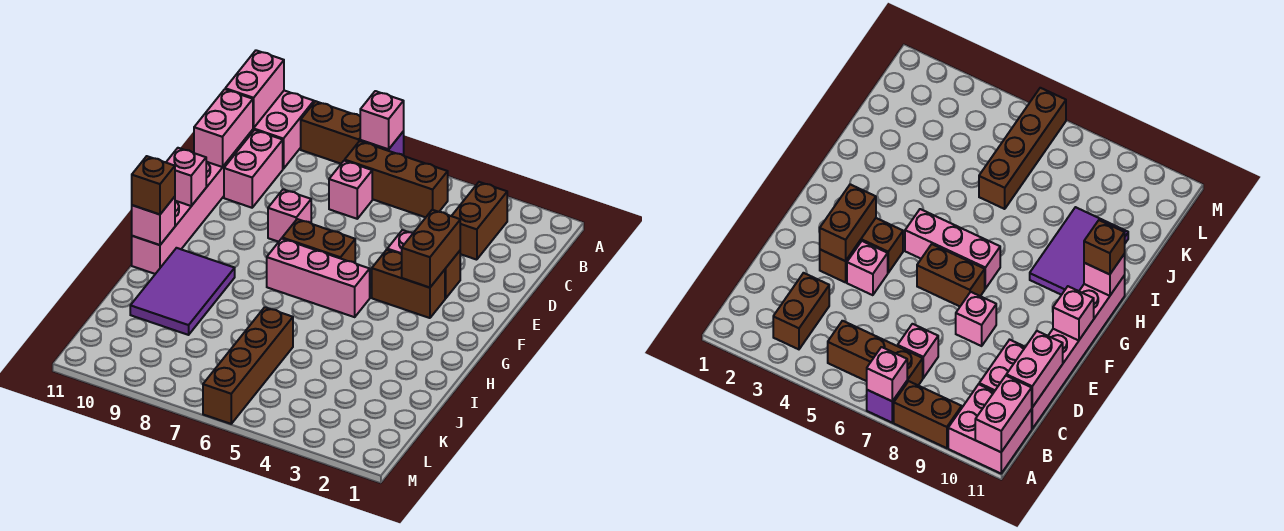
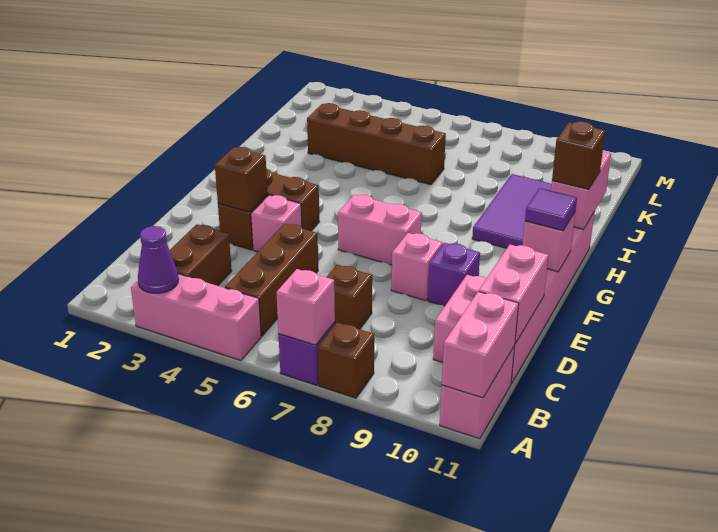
none -> purple 1x1 cone [138,226,179,293]
brown 1x2 brick [301,101,360,164] -> brown 1x1 brick [318,322,374,398]
pink 2x2 brick [253,91,314,169] -> pink 1x2 brick [440,346,515,439]
brown 1x3 brick [345,141,448,217] -> brown 1x3 brick turned to [225,224,318,336]
pink 1x1 brick [329,161,372,219] -> brown 1x1 brick [326,265,372,329]
brown 1x2 brick [402,210,460,288] -> brown 1x1 brick [215,147,268,212]
none -> purple 1x1 brick [428,243,480,306]
brown 1x2 brick [282,219,355,263] -> pink 1x2 brick [338,195,422,265]
none -> purple 1x1 tile [525,188,577,231]
pink 1x3 brick [267,239,370,317] -> pink 1x3 brick moved to [131,274,261,361]
pink 1x1 brick [132,197,175,245] -> pink 1x2 brick [551,151,611,229]
brown 1x4 brick [203,307,293,424] -> brown 1x4 brick turned to [307,103,446,185]

